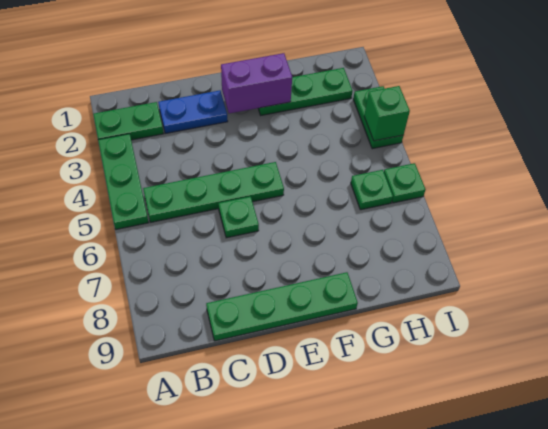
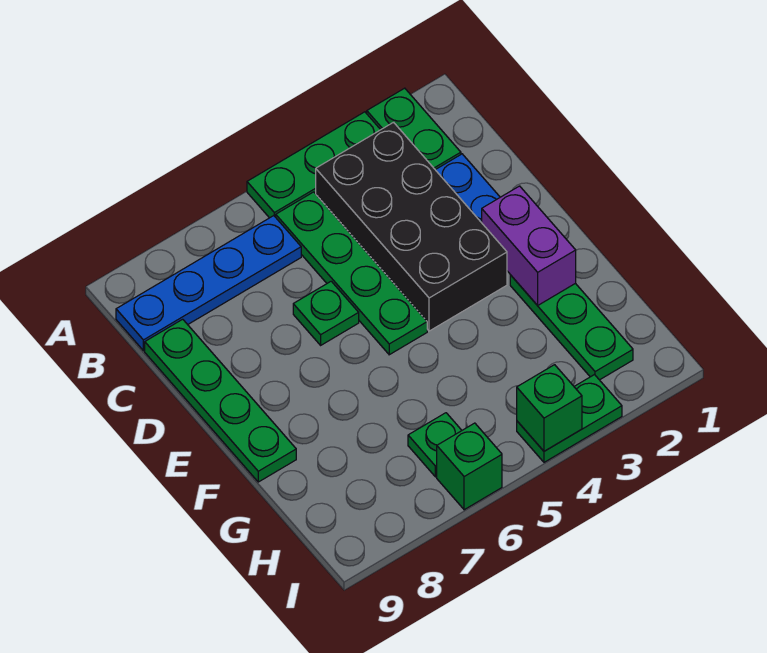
none -> black 2x4 brick [316,122,507,331]
none -> blue 1x4 plate [116,216,301,351]
green 1x1 plate [384,163,426,203] -> green 1x1 brick [437,423,502,510]

